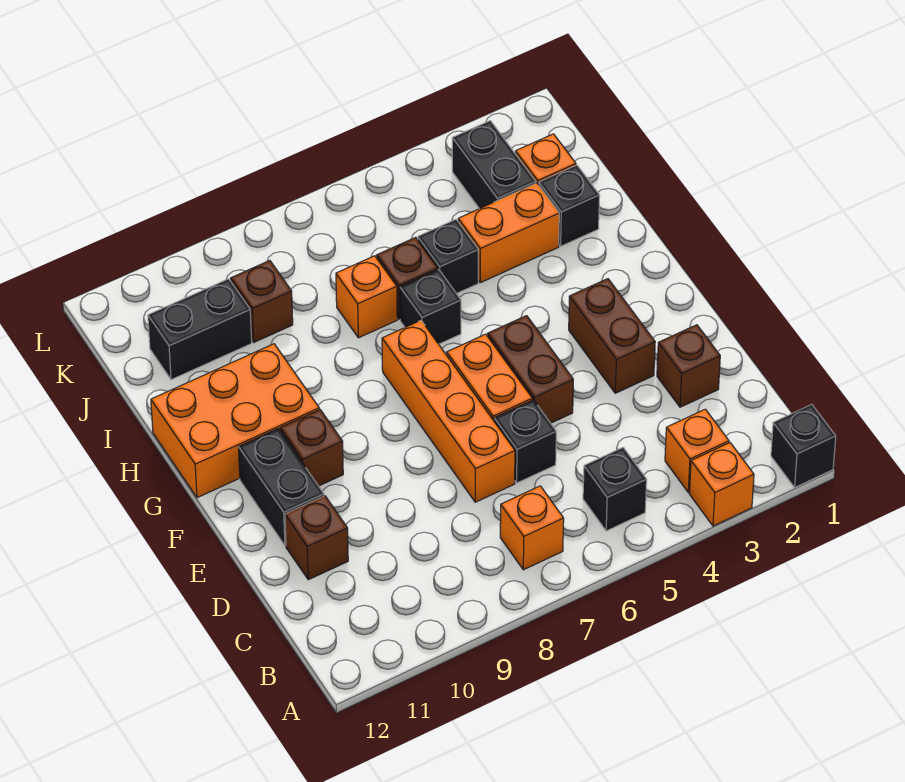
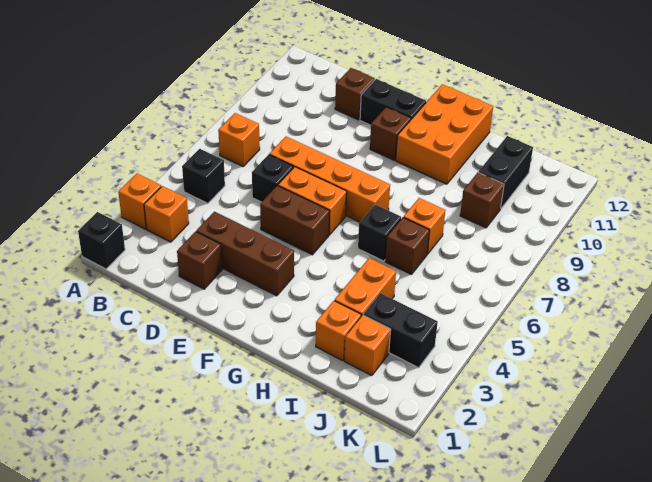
brown 1x2 brick [569,279,655,393] -> brown 1x3 brick [196,212,294,296]
black 1x1 brick [539,165,600,246] -> orange 1x1 brick [316,301,361,361]
black 1x1 brick [418,220,478,294] -> none

